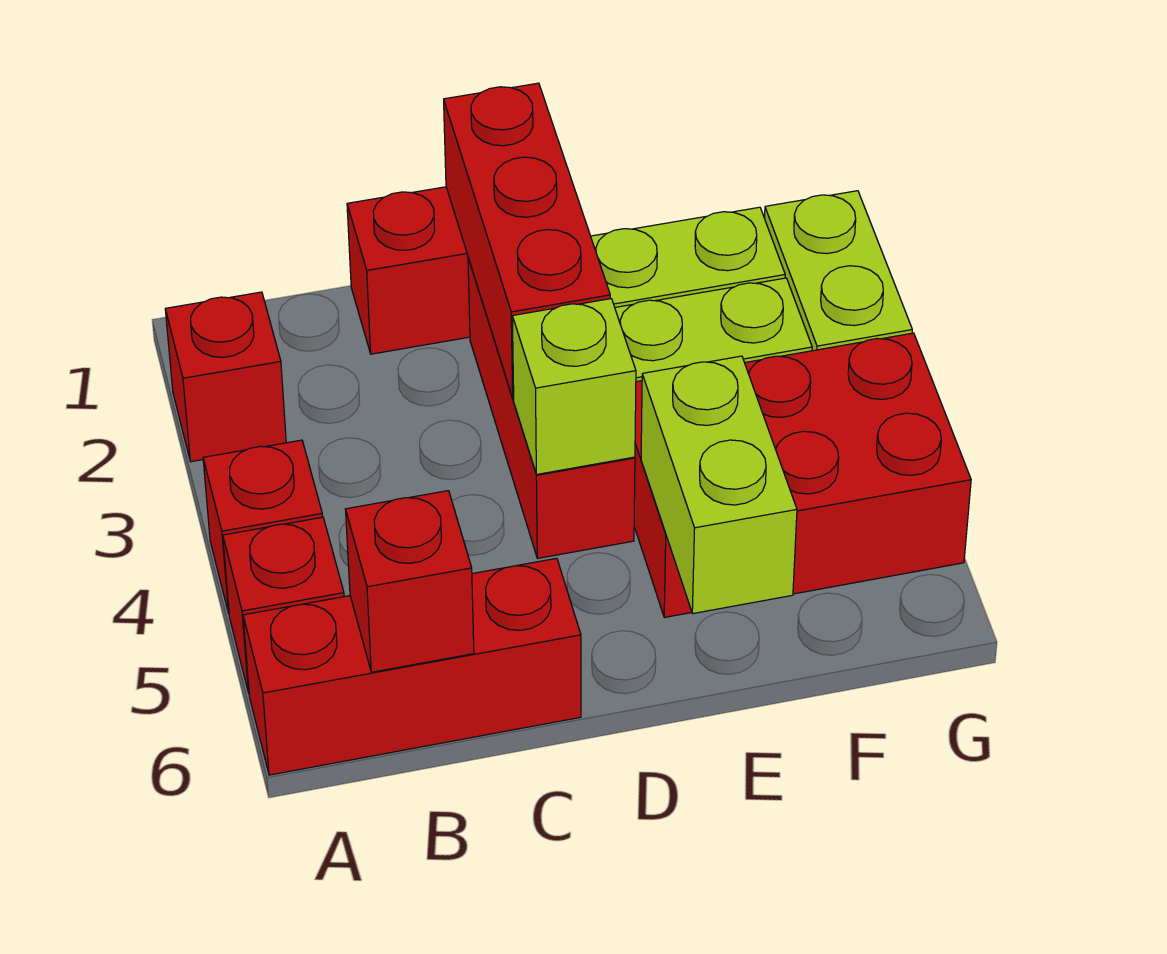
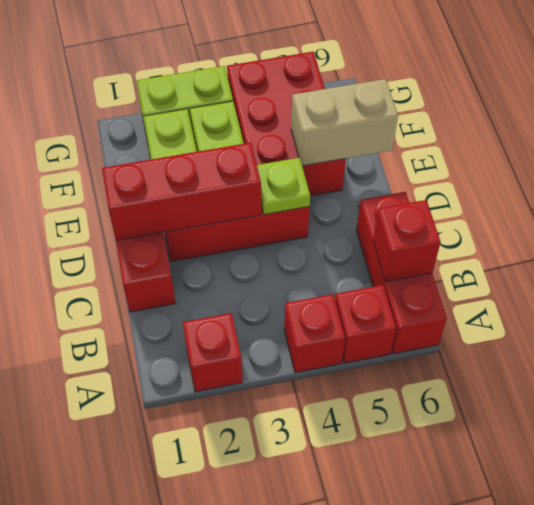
lime 1x1 brick [512,299,636,475] -> lime 1x1 plate [257,158,310,214]
lime 1x2 brick [641,356,797,613] -> tan 1x2 brick [291,79,398,166]

